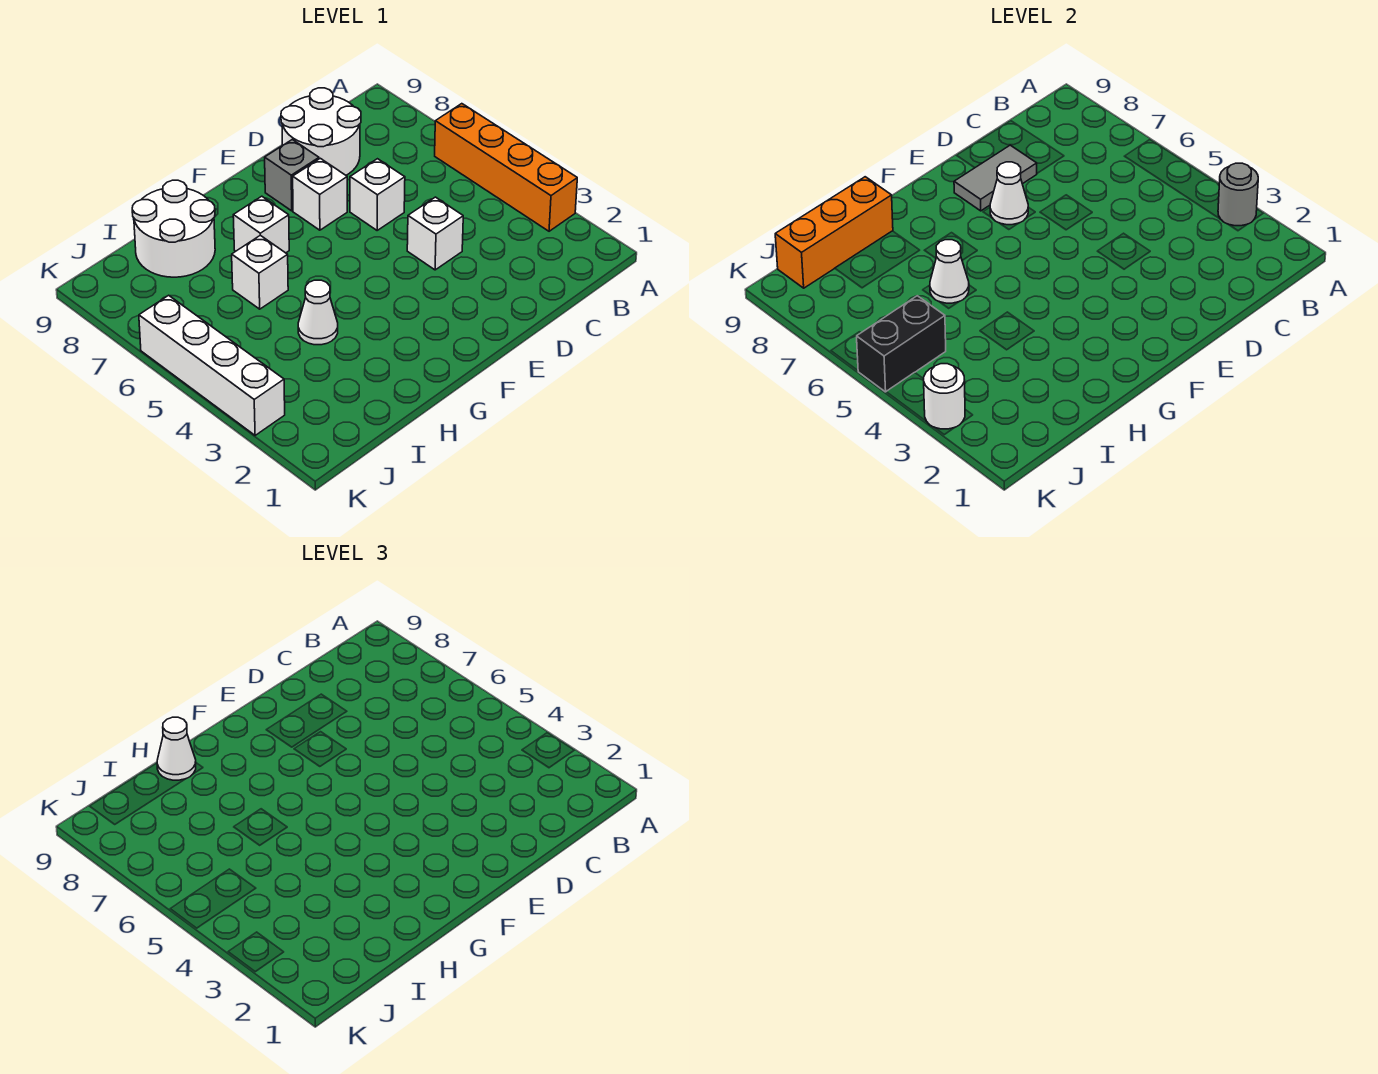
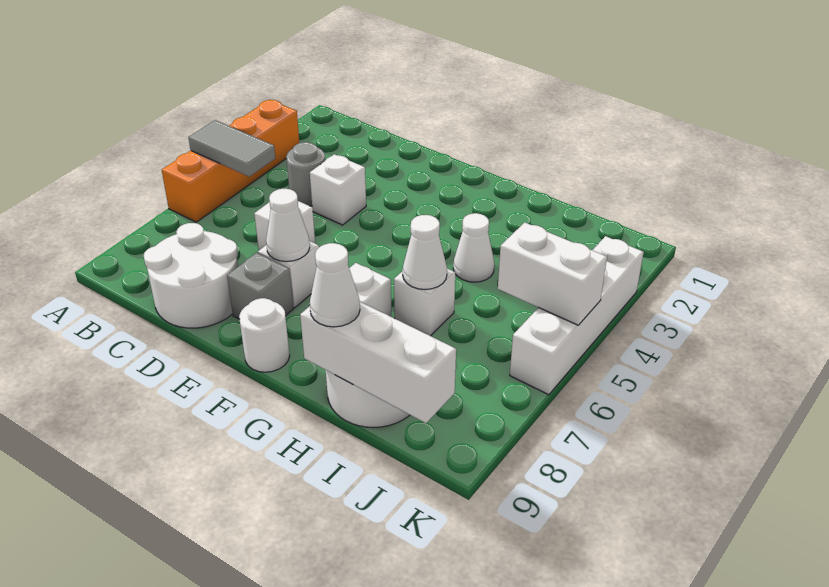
grey 1x1 round brick [1218,163,1258,226] -> grey 1x1 round brick moved to [286,142,325,206]
grey 1x2 tile [954,145,1037,211] -> grey 1x2 tile moved to [188,120,275,177]
orange 1x3 brick [775,177,893,288] -> white 1x3 brick [300,302,456,423]
black 1x2 brick [857,296,946,392] -> white 1x2 brick [498,222,607,325]
white 1x1 round brick [924,364,965,429] -> white 1x1 round brick moved to [239,298,290,372]

